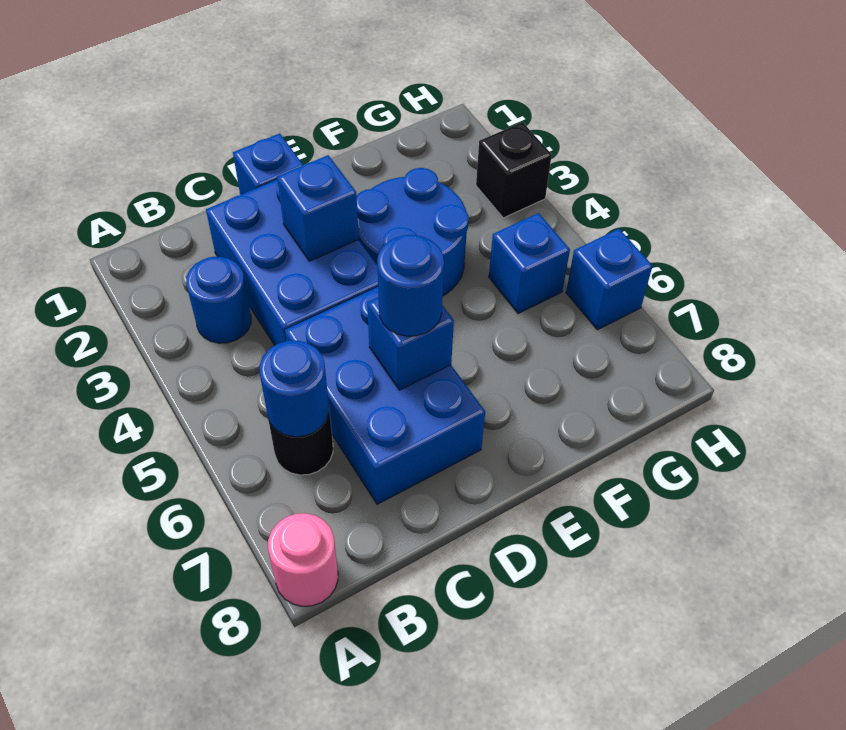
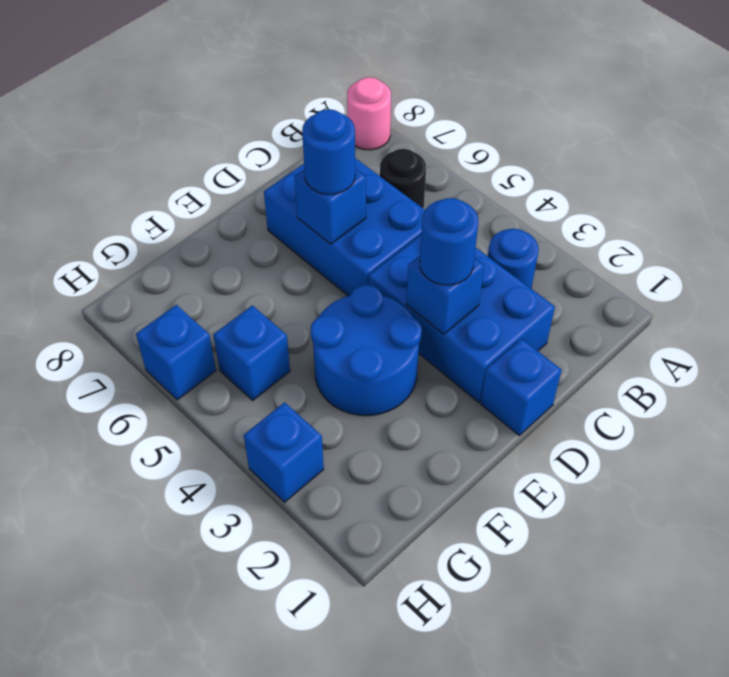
blue 1x1 round brick [260,341,329,437] -> blue 1x1 round brick moved to [420,198,478,285]
black 1x1 brick [476,122,552,218] -> blue 1x1 brick [244,402,324,502]

